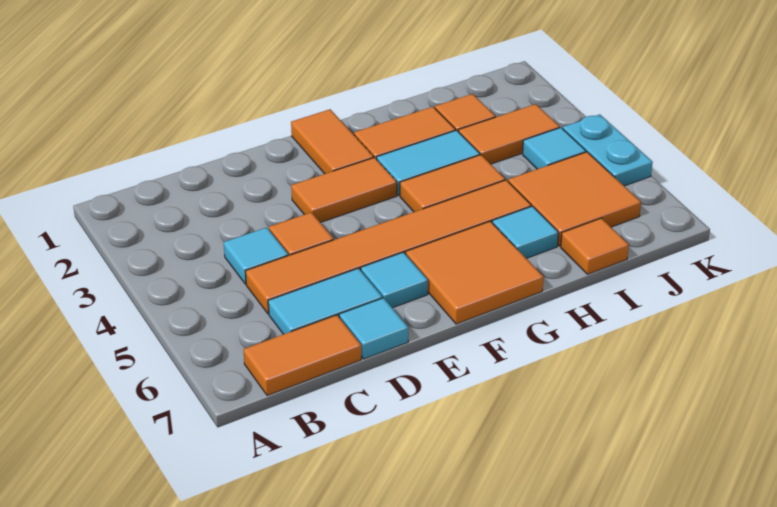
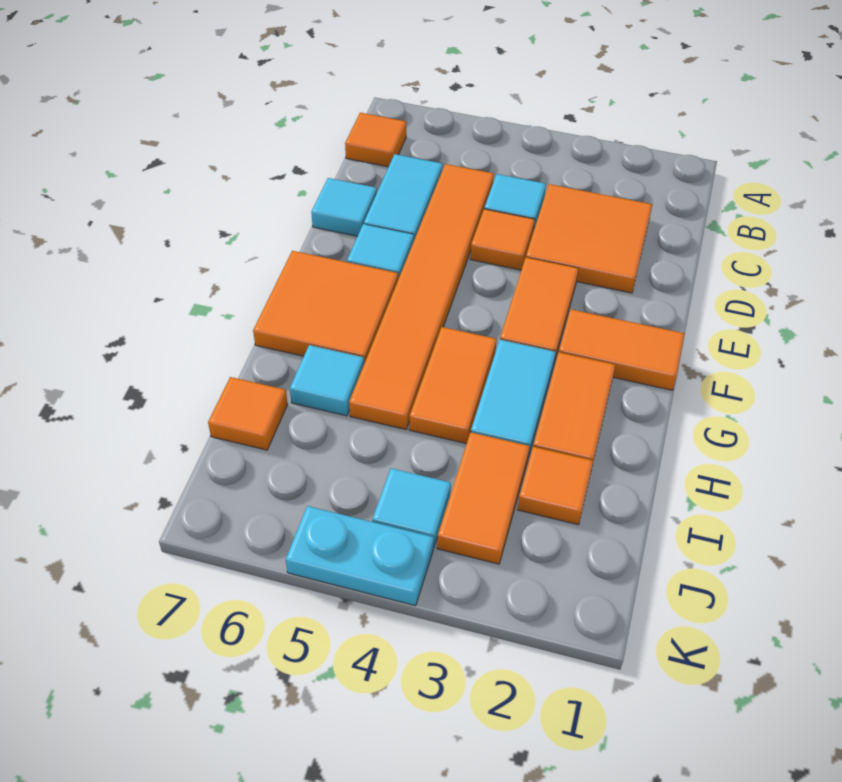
orange 1x2 tile [243,315,361,396] -> orange 1x1 tile [345,113,406,167]
orange 2x2 tile [508,152,641,246] -> orange 2x2 tile moved to [526,184,652,293]

